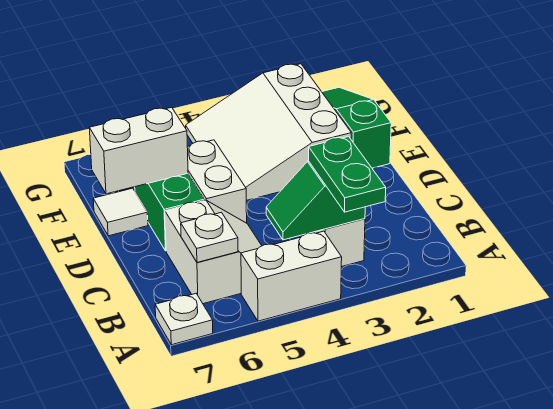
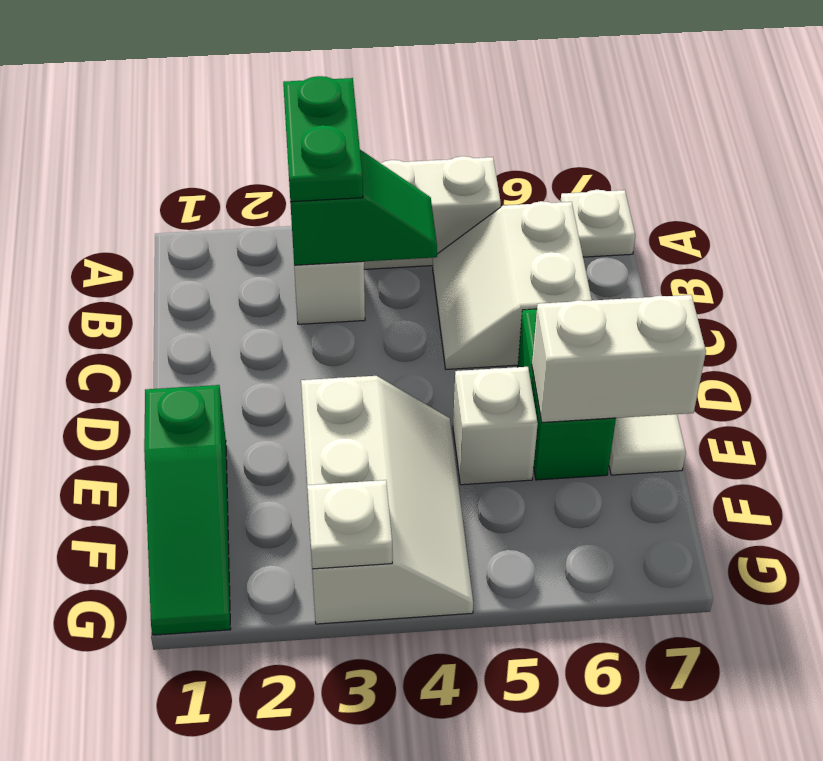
white 1x1 plate [181,212,238,262] -> white 1x1 plate moved to [307,480,392,569]
white 1x2 brick [187,140,247,223] -> white 1x1 brick [453,367,538,485]
white 3x3 slope [186,64,351,200] -> white 2x3 slope [301,376,473,624]

